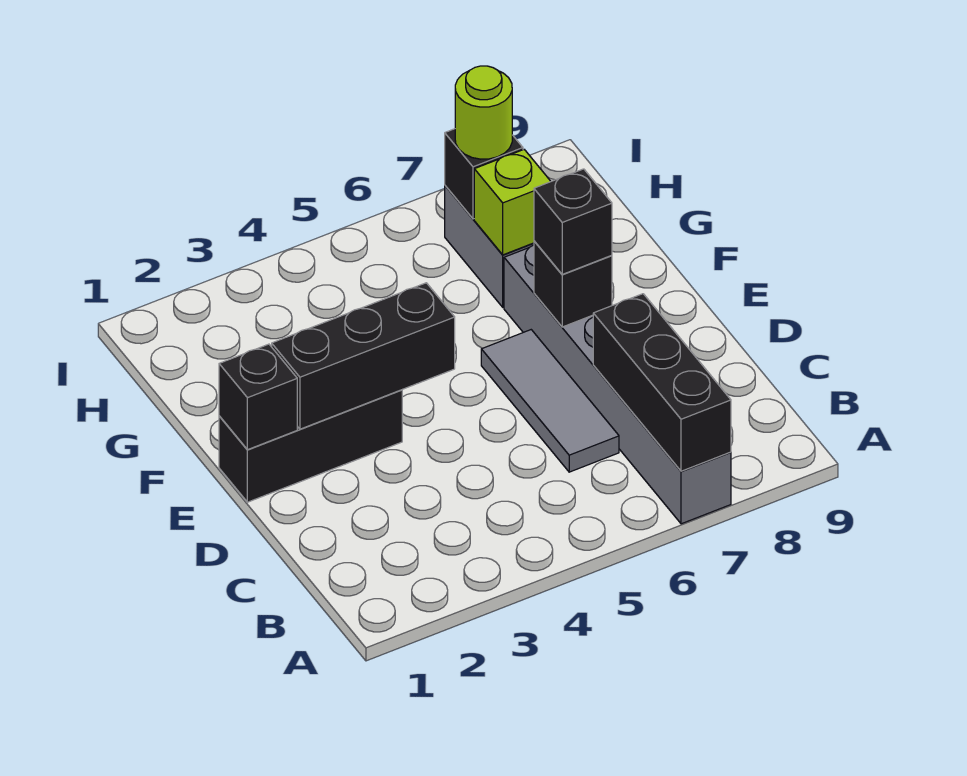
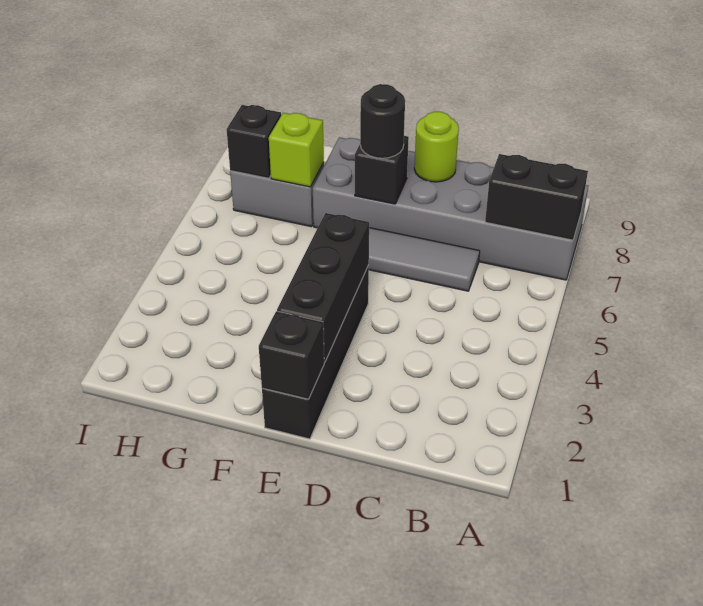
grey 1x6 brick [504,245,731,524] -> grey 2x6 brick [313,137,588,280]
black 1x3 brick [593,294,731,471] -> black 1x2 brick [485,154,588,240]
black 1x3 brick [219,390,402,502] -> black 1x4 brick [262,265,369,439]
black 1x1 brick [534,169,612,274] -> black 1x1 round brick [360,84,405,158]
lime 1x1 round brick [455,66,512,159] -> lime 1x1 round brick moved to [414,112,459,182]

